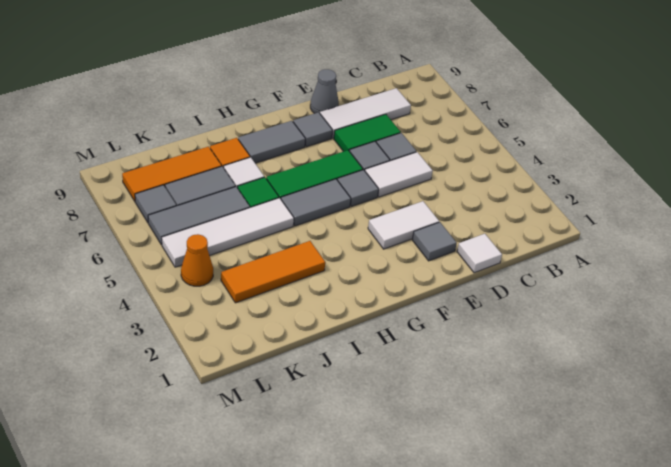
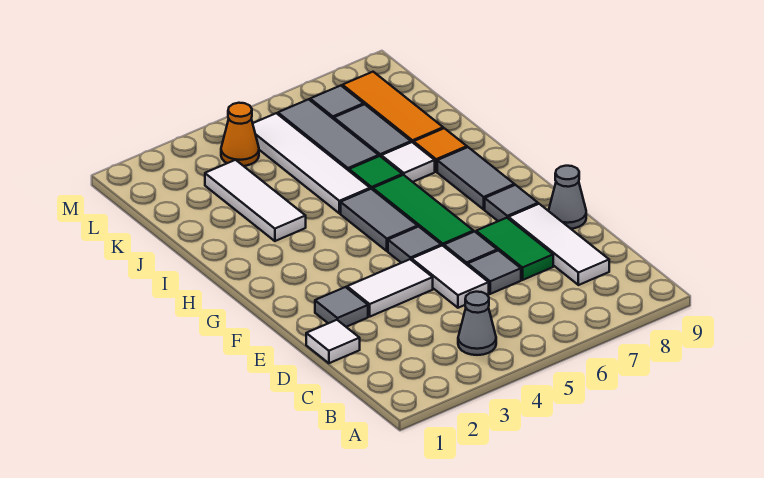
none -> grey 1x1 cone [458,292,496,355]
white 1x2 tile [368,201,439,249] -> white 1x2 tile turned to [347,259,433,317]
orange 1x3 tile [221,241,325,303] -> white 1x3 tile [205,160,306,241]

